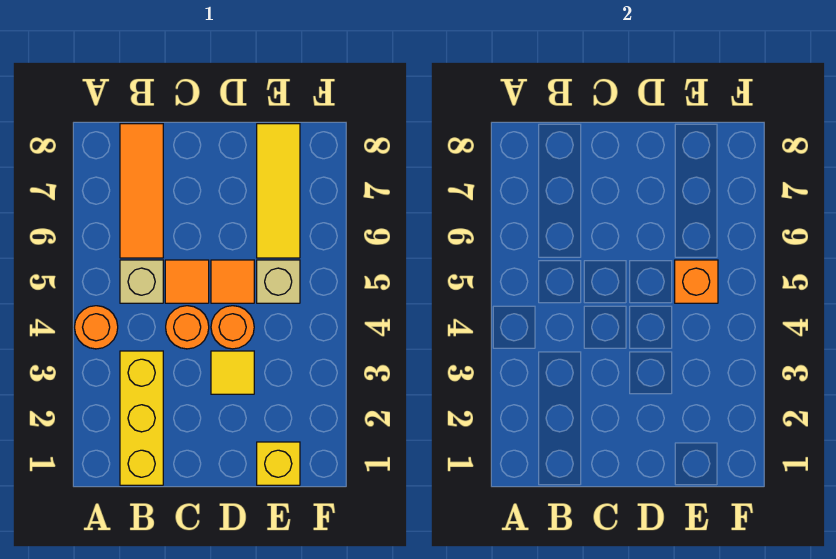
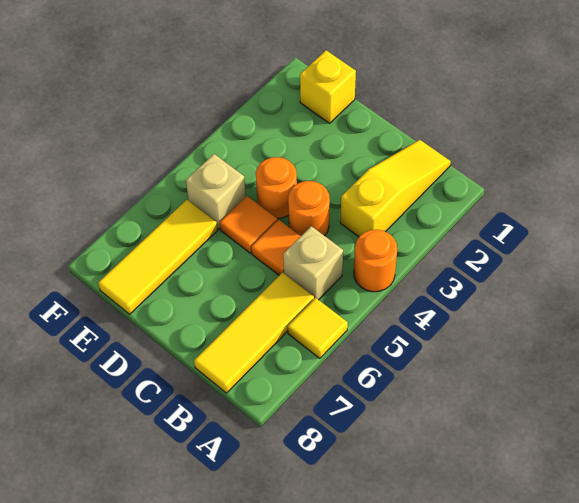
yellow 1x3 brick [120,351,163,485] -> yellow 1x3 slope [340,140,451,237]
orange 1x3 tile [120,124,163,258] -> yellow 1x3 tile [194,272,314,393]
yellow 1x1 tile [211,351,254,394] -> yellow 1x1 tile moved to [288,298,348,358]
orange 1x1 brick [675,260,718,303] -> none

